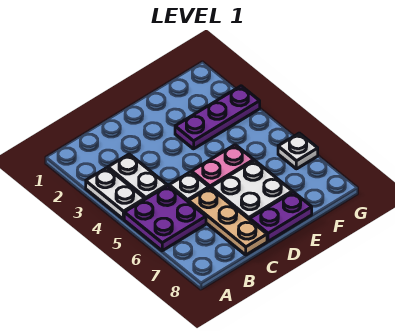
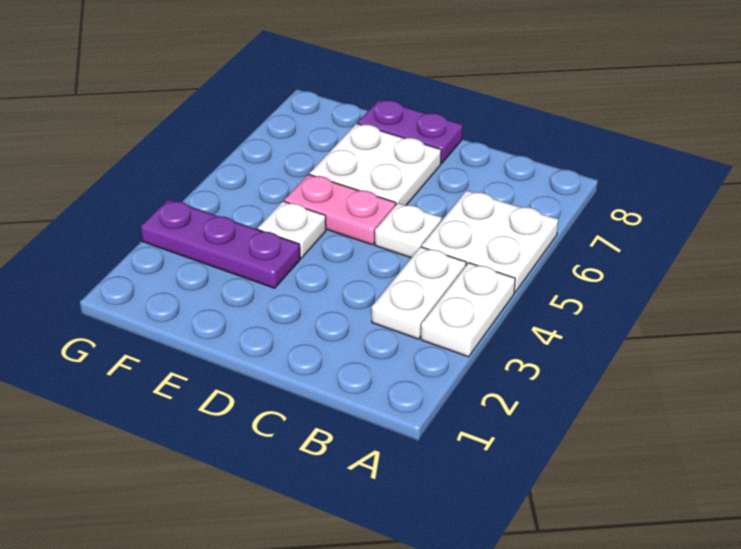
purple 2x2 plate [124,186,206,251] -> white 2x2 plate [422,191,558,292]
tan 1x3 plate [189,188,267,255] -> none
white 1x1 plate [278,133,318,169] -> white 1x1 plate moved to [258,201,326,258]

